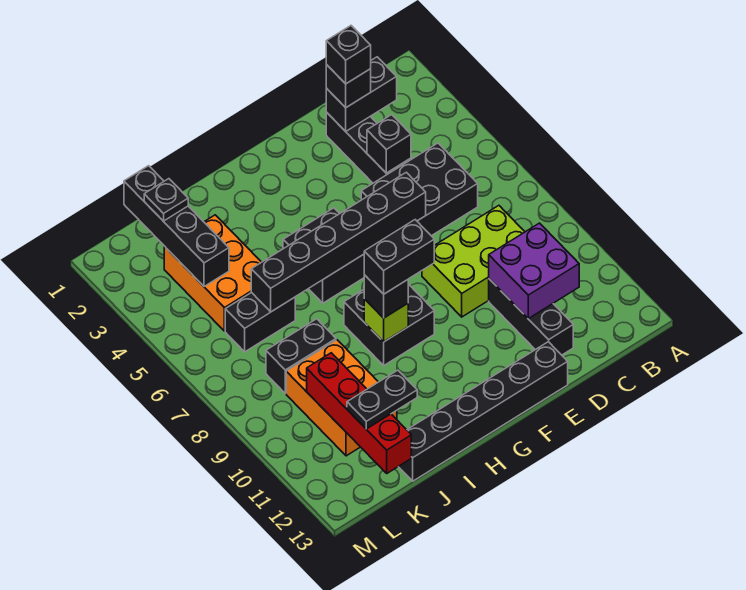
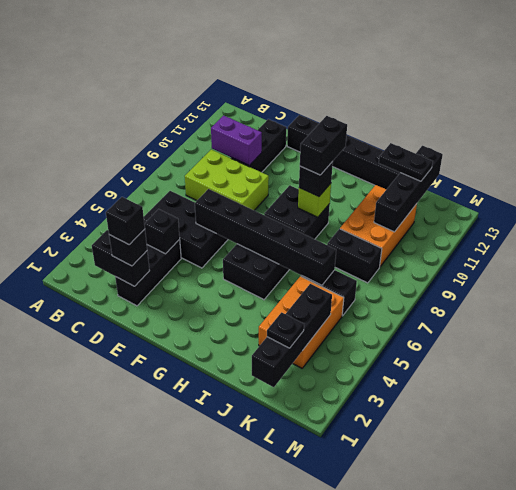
purple 2x2 brick [489,223,579,319] -> purple 1x2 brick [211,115,262,166]
black 1x2 brick [364,220,434,294] -> black 1x2 brick turned to [300,116,347,175]
red 1x4 brick [307,353,411,473] -> black 1x4 brick [374,146,443,232]

